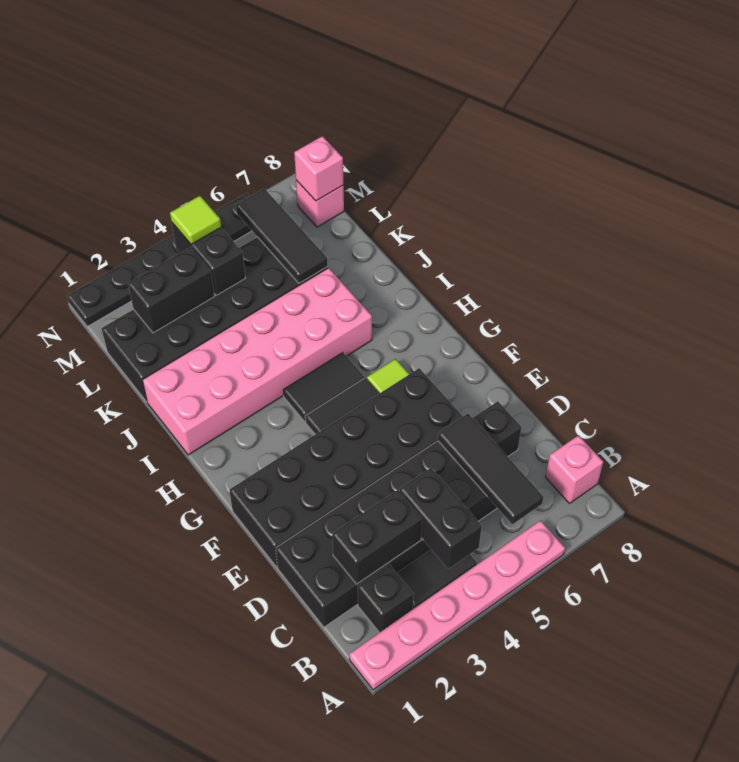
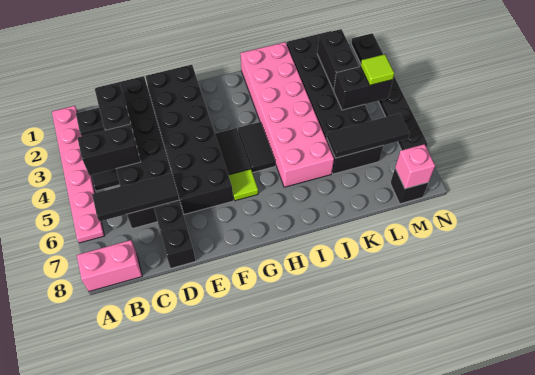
pink 1x1 brick [545,435,603,503] -> pink 1x2 brick [77,240,142,291]
none -> black 1x1 brick [160,225,196,268]
pink 1x1 brick [296,180,344,227] -> black 1x1 brick [390,169,428,204]

